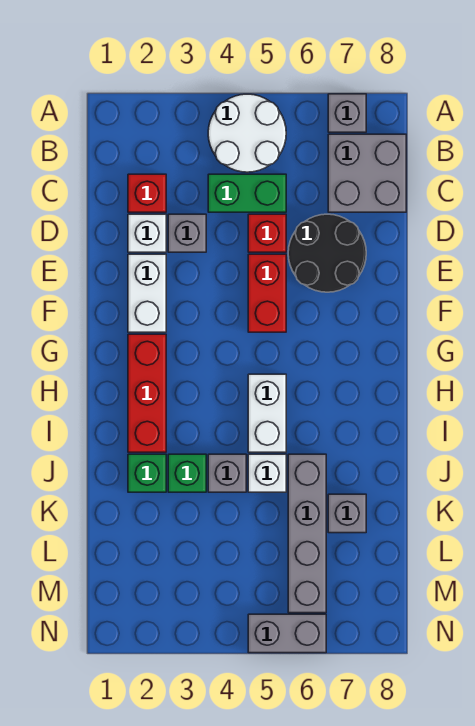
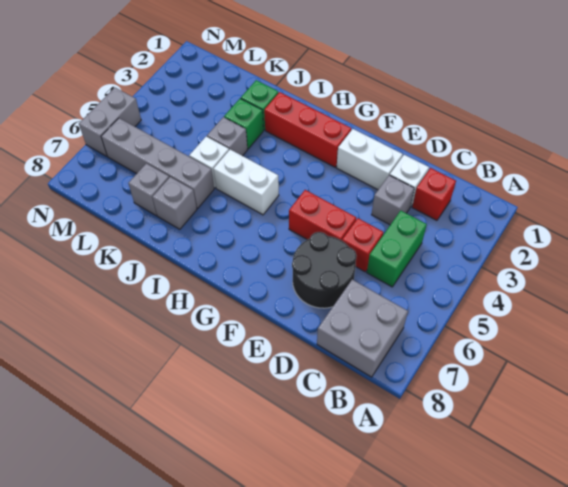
white 2x2 round brick [208,94,286,172] -> none
grey 1x1 brick [328,94,366,132] -> grey 1x1 brick moved to [152,177,197,229]

